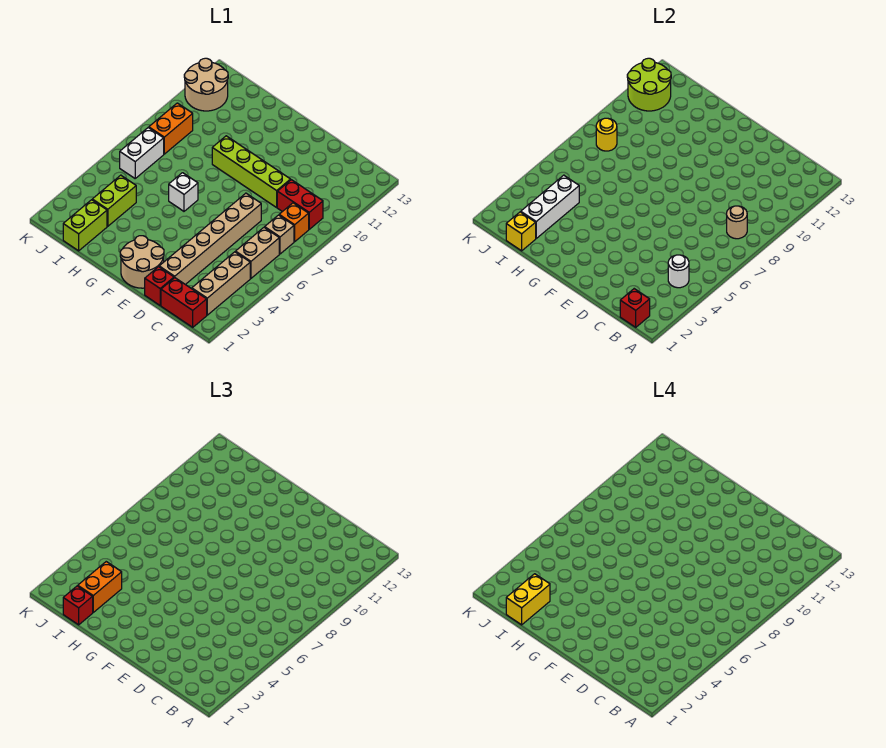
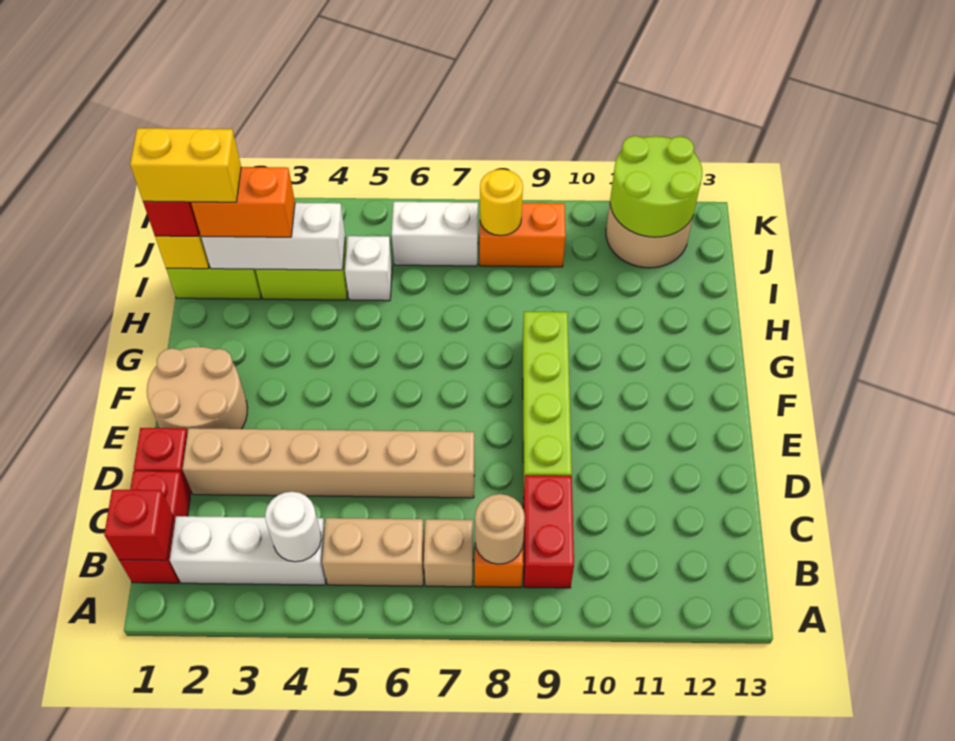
tan 1x3 brick [192,252,250,315] -> white 1x3 brick [170,516,326,585]
white 1x1 brick [169,173,198,211] -> white 1x1 brick moved to [345,236,392,301]

